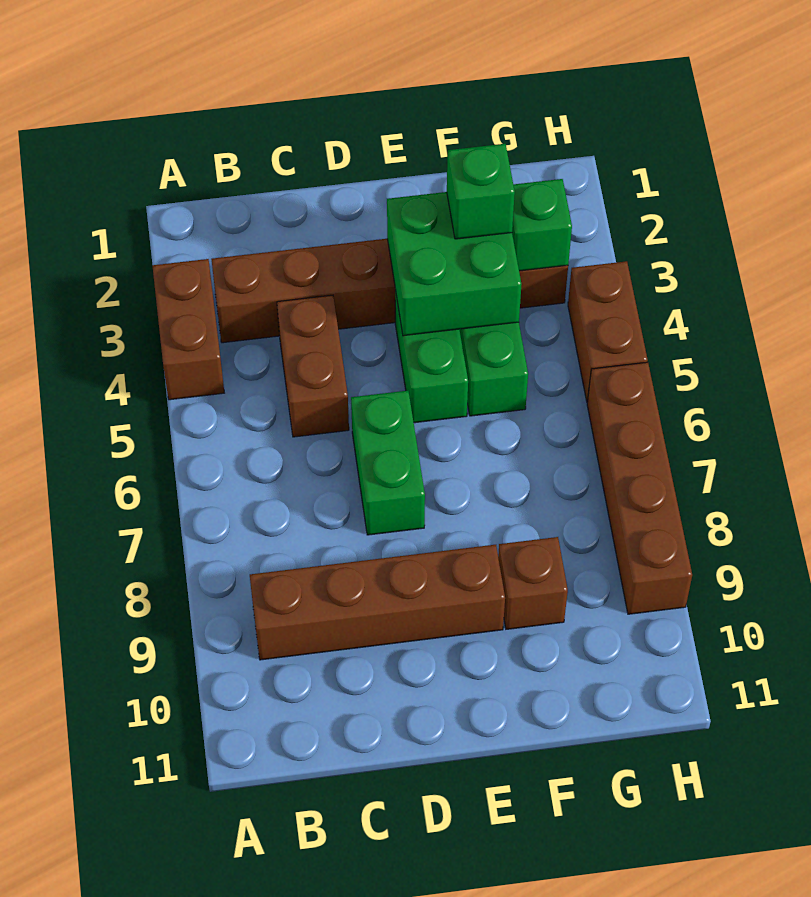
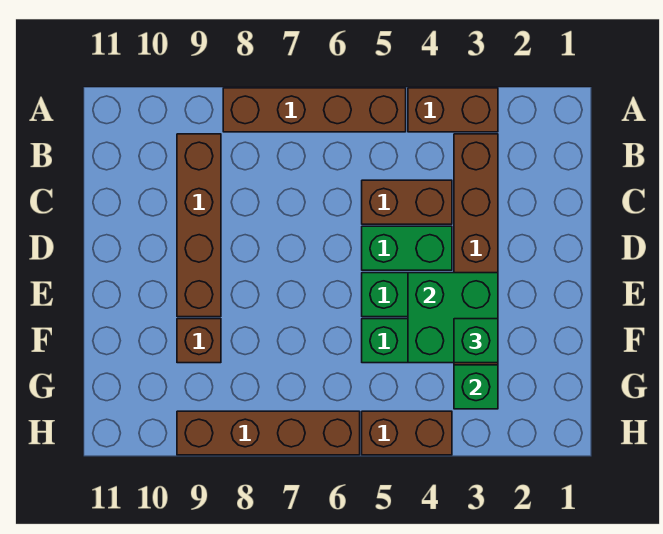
none -> brown 1x4 brick [223,88,406,132]
green 1x2 brick [351,391,425,535] -> green 1x2 brick moved to [362,226,452,270]

